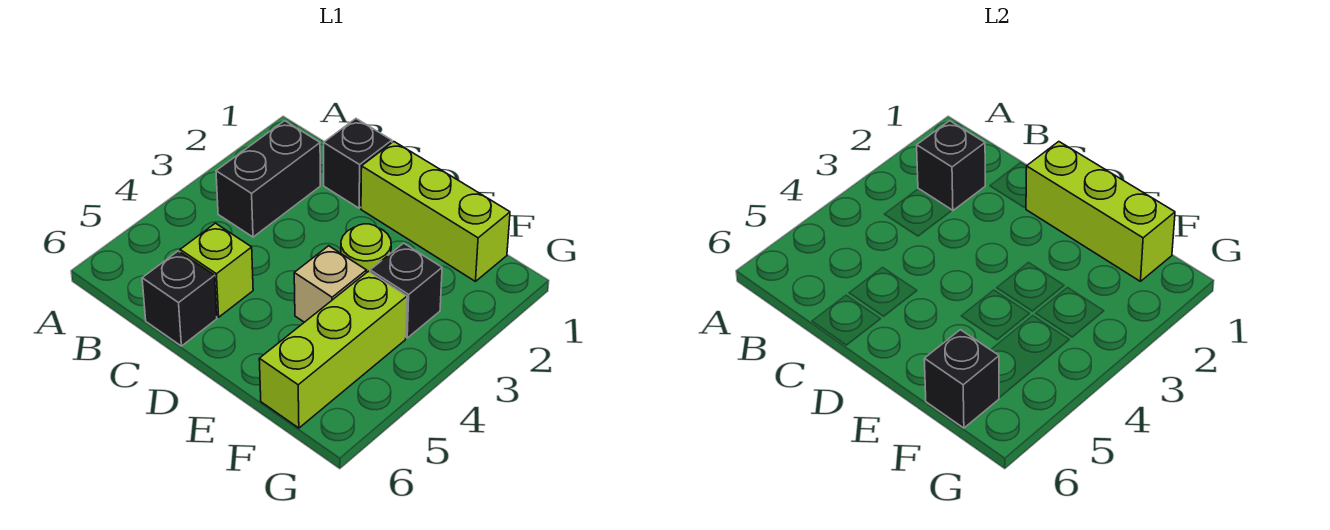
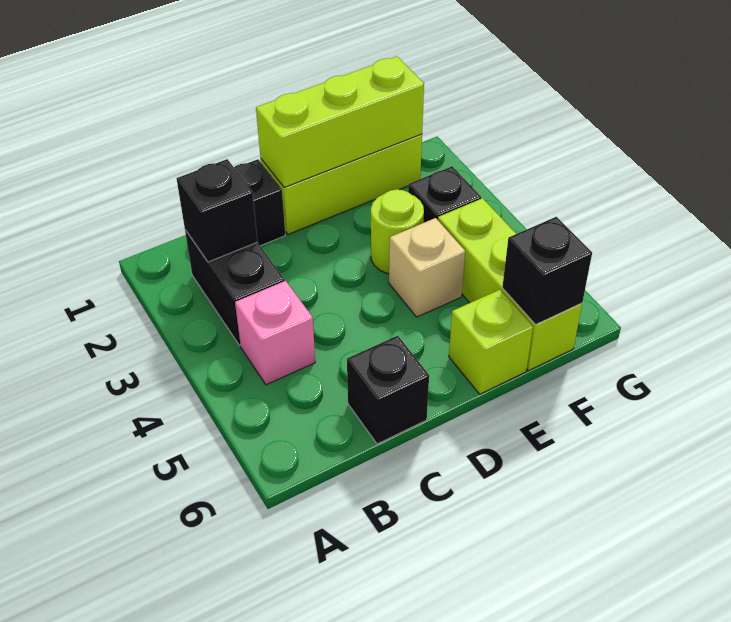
none -> pink 1x1 brick [235,281,315,385]
lime 1x1 brick [180,223,253,317] -> lime 1x1 brick moved to [449,290,533,394]

